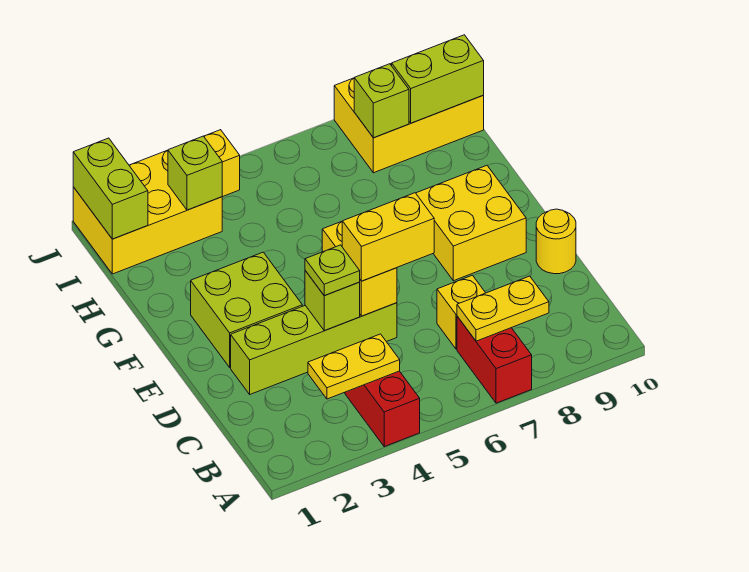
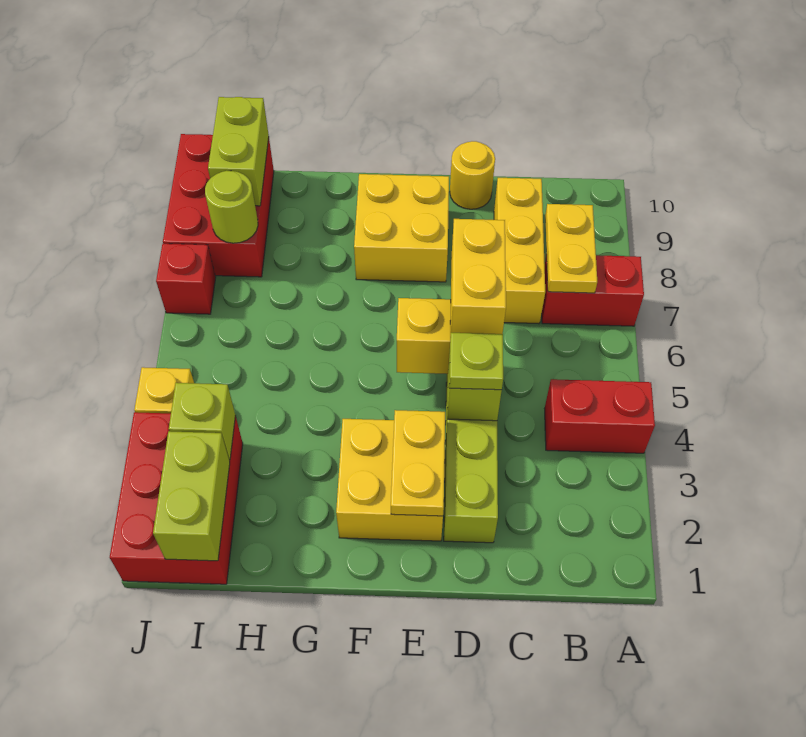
yellow 1x2 plate [308,334,400,399] -> yellow 1x2 plate moved to [391,410,445,516]
yellow 1x1 brick [437,275,485,349] -> yellow 1x3 brick [494,178,545,324]
lime 2x2 brick [191,252,302,367] -> yellow 2x2 brick [336,419,443,541]
yellow 2x3 brick [73,150,222,274] -> red 2x3 brick [110,412,243,584]
lime 1x2 brick [73,138,148,239] -> lime 1x2 brick turned to [153,431,230,561]
yellow 2x3 brick [334,63,484,173] -> red 2x3 brick [163,134,274,277]
lime 1x1 brick [354,64,409,138] -> lime 1x1 round brick [205,171,258,243]
none -> red 1x1 brick [156,244,216,314]

